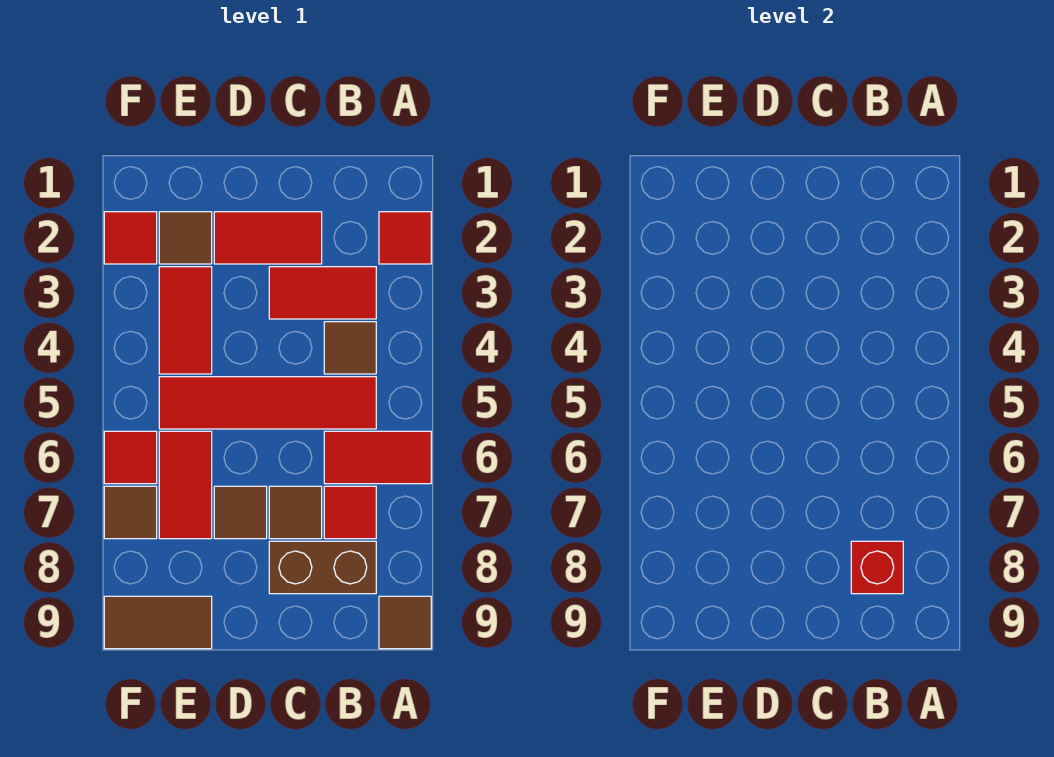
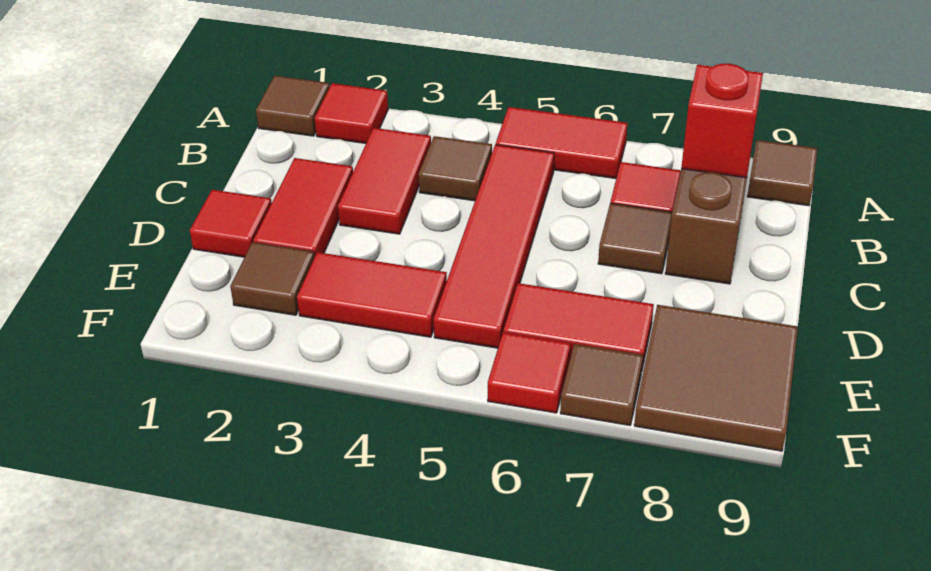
red 1x2 tile [324,431,431,484] -> red 1x2 tile turned to [496,107,627,179]
brown 1x1 tile [214,486,267,539] -> brown 1x1 tile moved to [256,76,329,136]
brown 1x2 tile [104,596,212,649] -> brown 2x2 tile [634,305,798,451]
red 1x1 tile [104,212,157,264] -> red 1x1 tile moved to [190,190,272,257]

